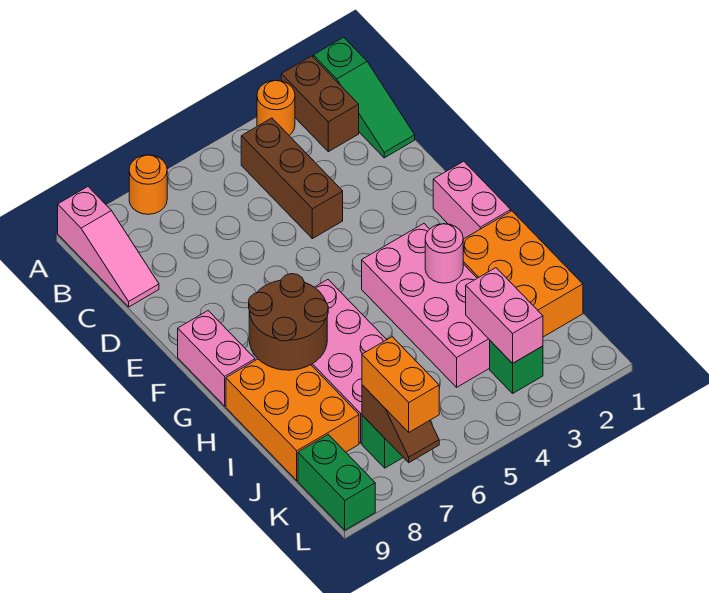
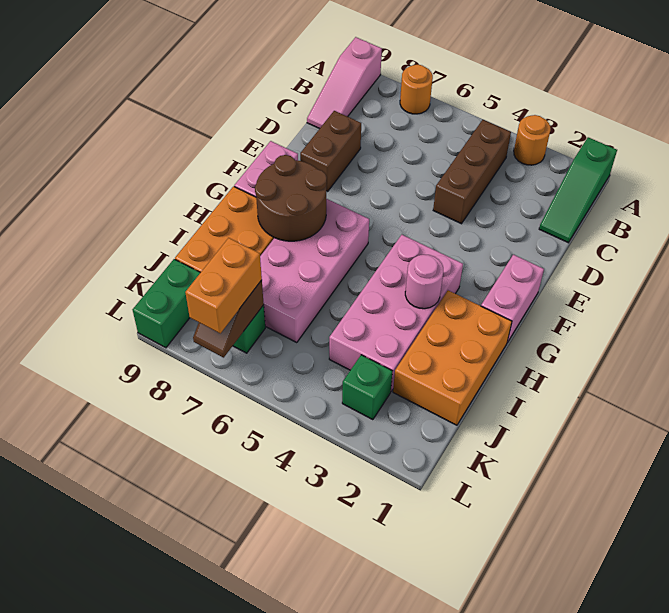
brown 1x2 brick [281,56,359,152] -> brown 1x2 brick moved to [300,111,361,191]
pink 1x2 brick [466,268,543,363] -> none

